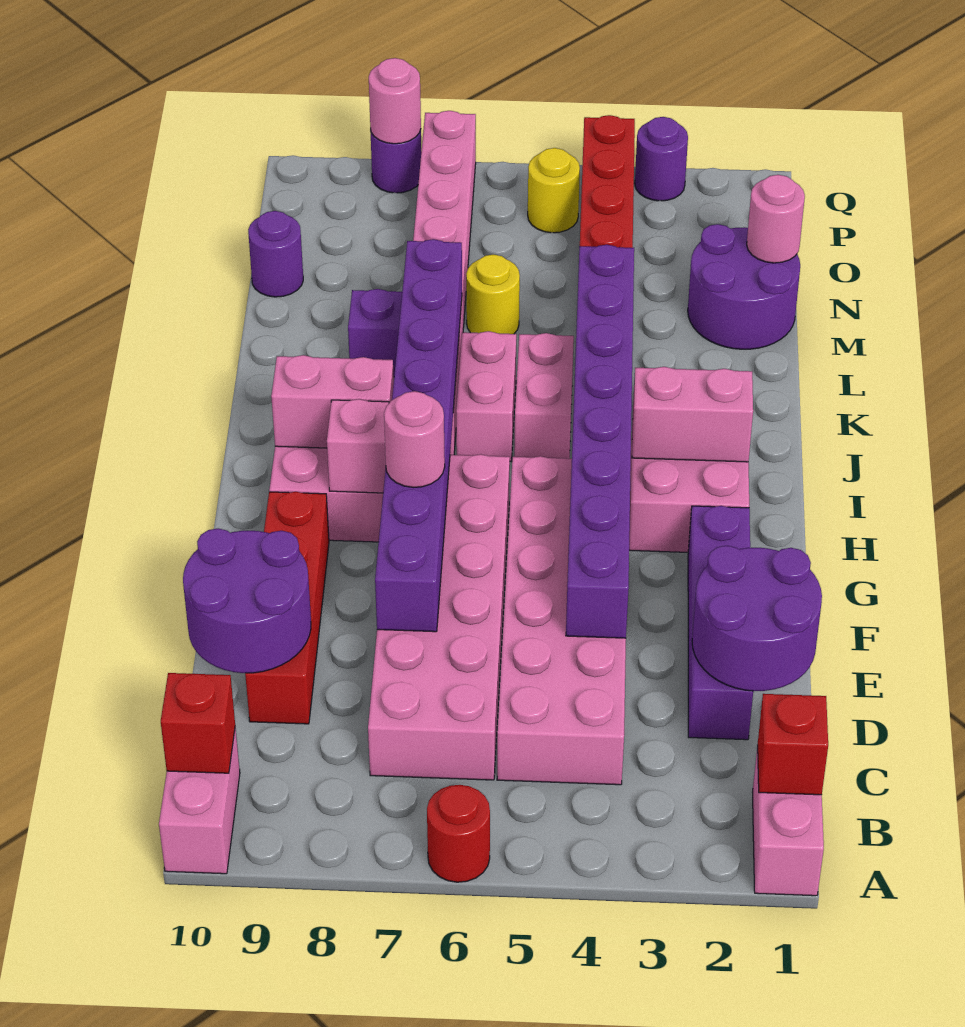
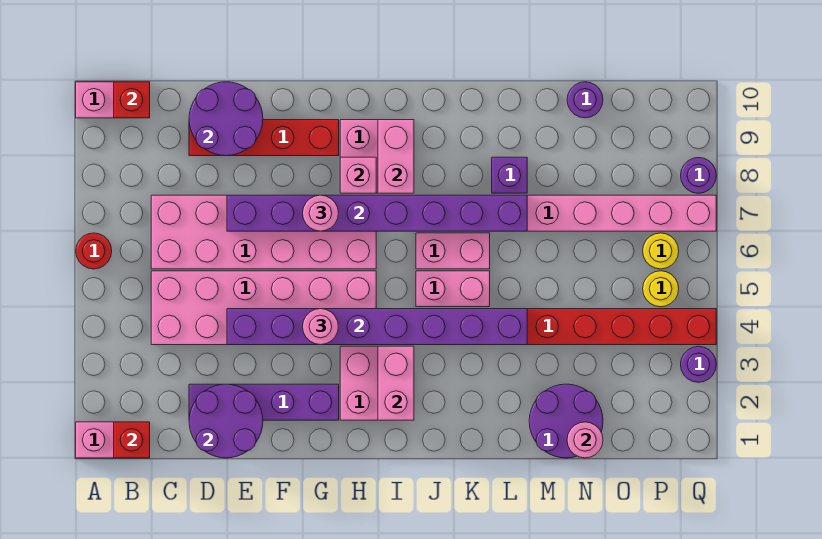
yellow 1x1 round brick [466,254,520,334] -> yellow 1x1 round brick moved to [643,233,679,269]
pink 1x1 round brick [369,58,421,144] -> pink 1x1 round brick moved to [303,309,338,345]

